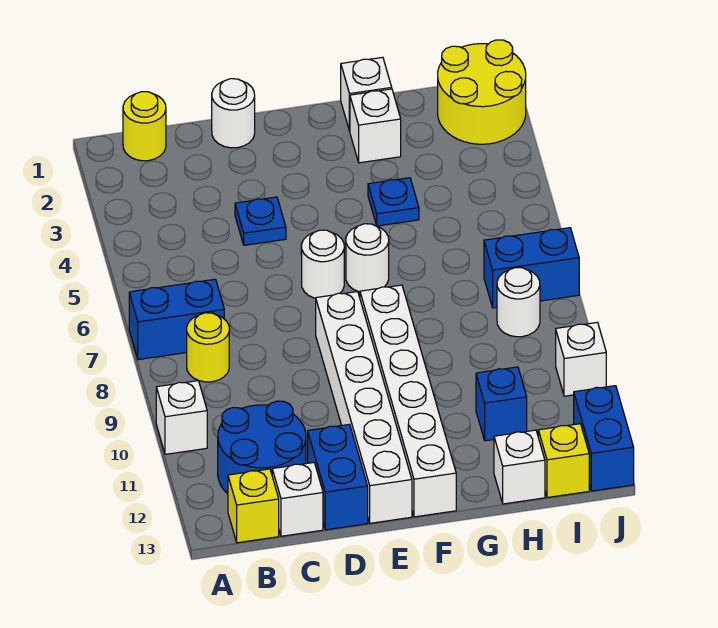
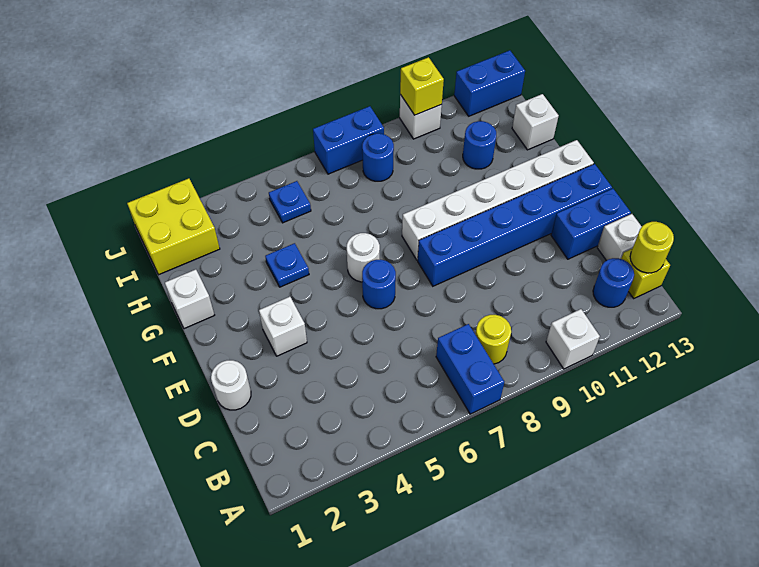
yellow 1x1 round brick [123,92,166,161] -> yellow 1x1 round brick moved to [630,222,674,273]
blue 2x2 round brick [218,401,306,494] -> blue 1x1 round brick [593,258,634,307]
blue 1x1 plate [235,197,286,245] -> blue 1x1 plate moved to [269,181,311,223]
white 1x1 round brick [302,230,344,298] -> blue 1x1 round brick [362,260,396,309]
white 1x6 brick [316,291,412,523] -> blue 1x6 brick [418,164,612,286]
white 1x1 brick [350,89,401,163] -> white 1x1 brick moved to [259,297,307,356]
blue 1x1 brick [476,367,527,441] -> blue 1x1 round brick [463,121,496,169]
yellow 2x2 round brick [438,40,526,144] -> yellow 2x2 brick [127,178,220,275]
blue 1x2 brick [484,228,579,308] -> blue 1x2 brick turned to [313,106,384,174]
white 1x1 round brick [497,268,540,337] -> blue 1x1 round brick [362,133,394,181]
yellow 1x1 brick [538,424,589,498] -> yellow 1x1 brick moved to [400,57,444,115]

